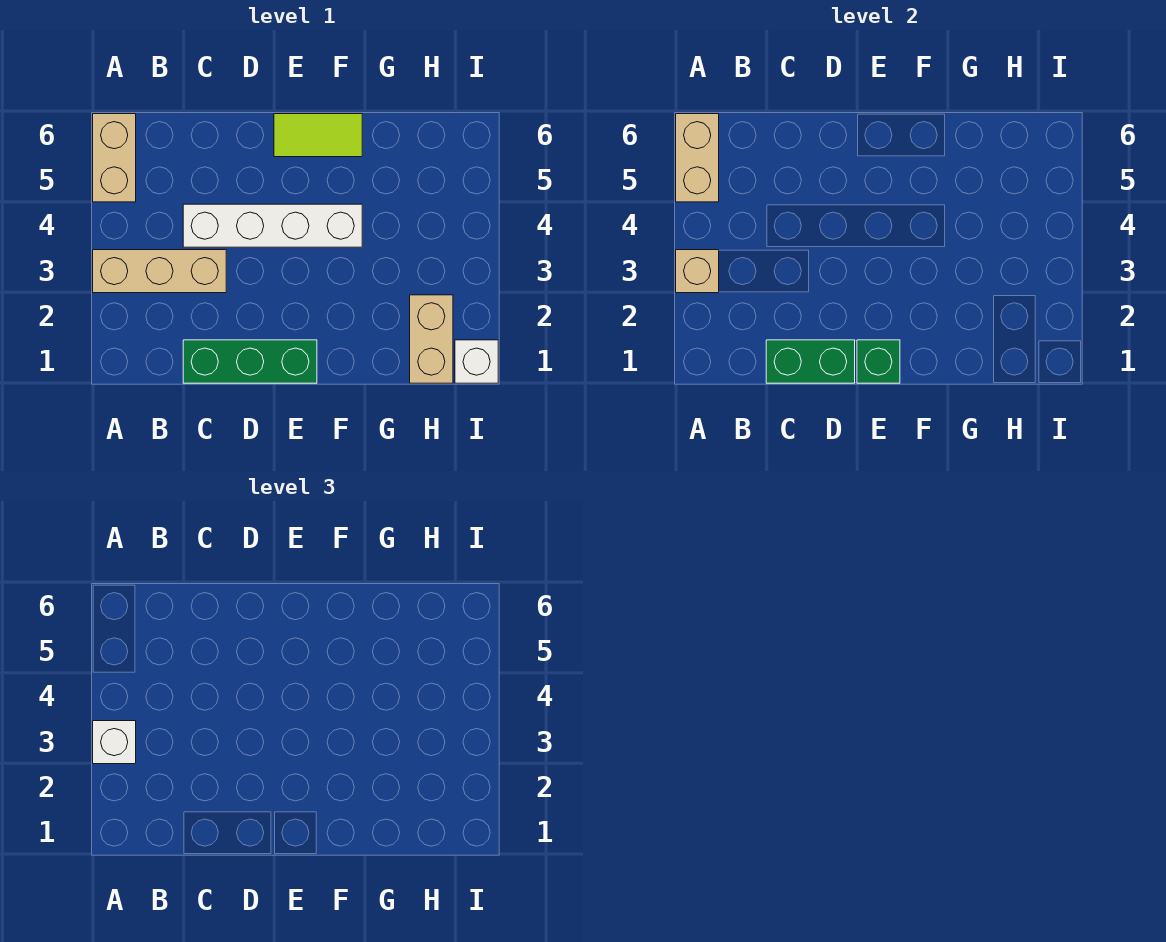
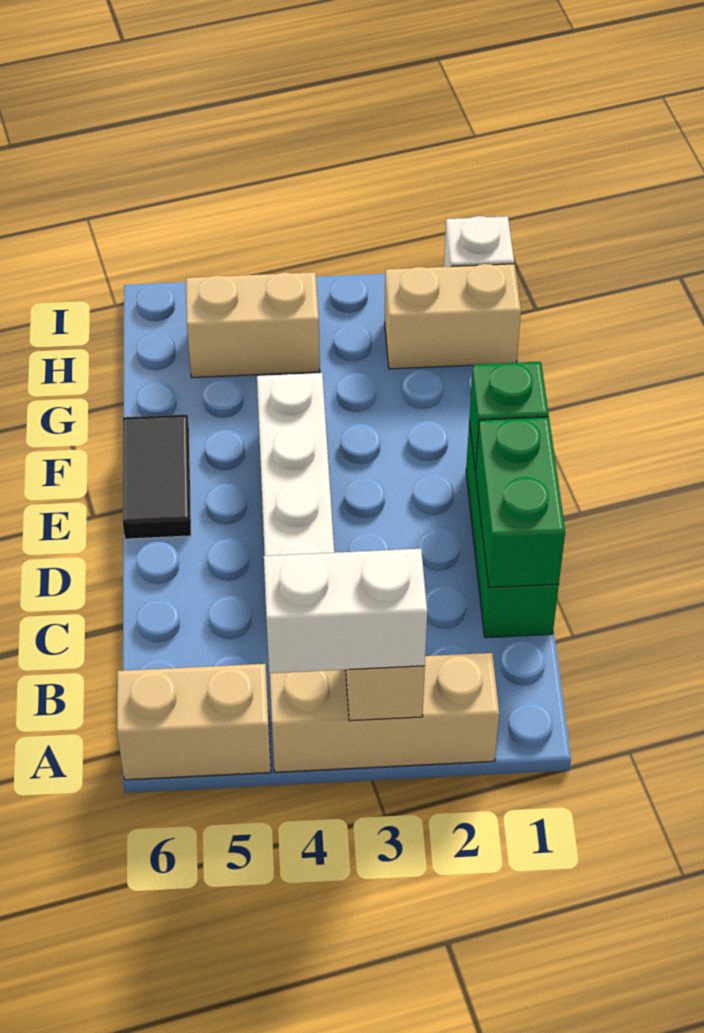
tan 1x3 brick [93,250,226,293] -> tan 1x3 brick turned to [270,653,499,772]
white 1x1 brick [93,721,136,764] -> white 1x2 brick [264,549,427,673]
tan 1x2 brick [676,114,719,202] -> tan 1x2 brick moved to [186,272,320,378]
lime 1x2 tile [274,114,362,157] -> black 1x2 tile [123,415,191,539]

